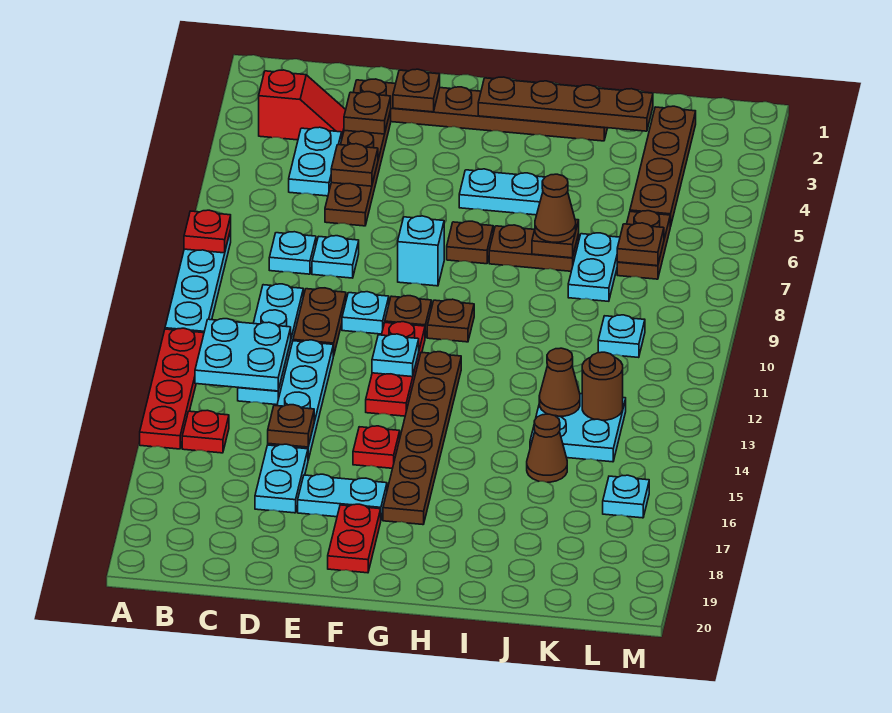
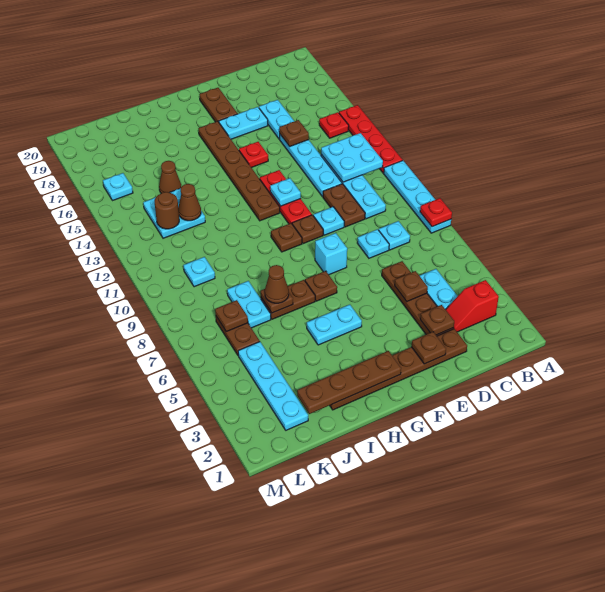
red 1x2 plate [328,504,381,573] -> brown 1x2 plate [199,88,238,122]
brown 1x4 plate [630,106,696,227] -> cyan 1x4 plate [238,342,308,430]

